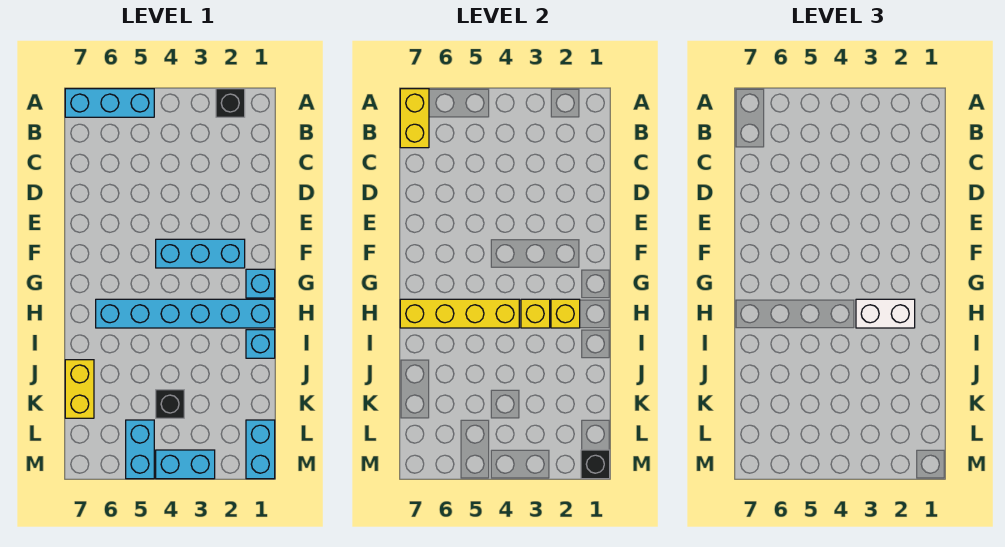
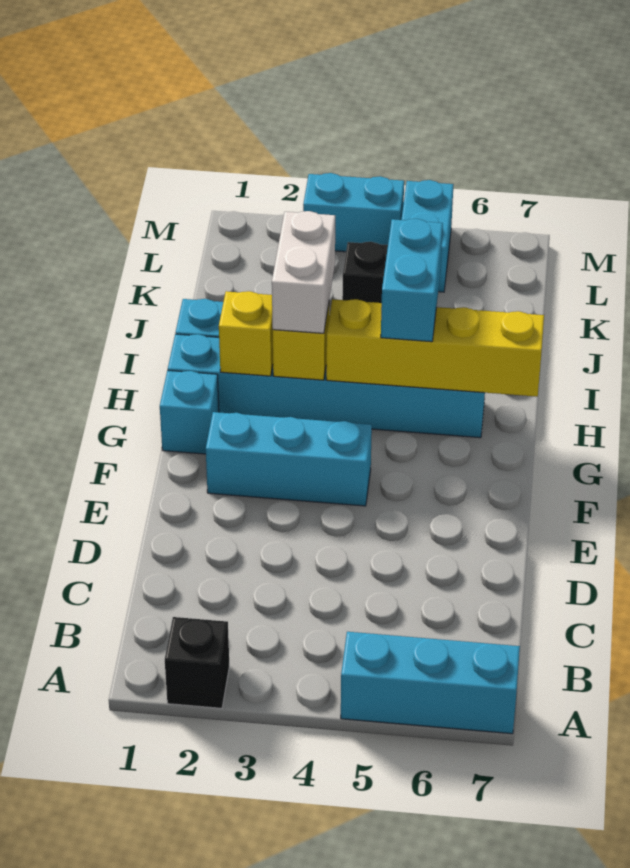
yellow 1x2 brick [400,89,429,148] -> none
white 1x2 brick [856,299,915,328] -> white 1x2 brick turned to [272,211,335,333]
yellow 1x2 brick [65,360,94,418] -> none
cyan 1x2 brick [246,420,275,479] -> cyan 1x2 brick moved to [381,219,443,342]
black 1x1 brick [581,450,610,479] -> none

